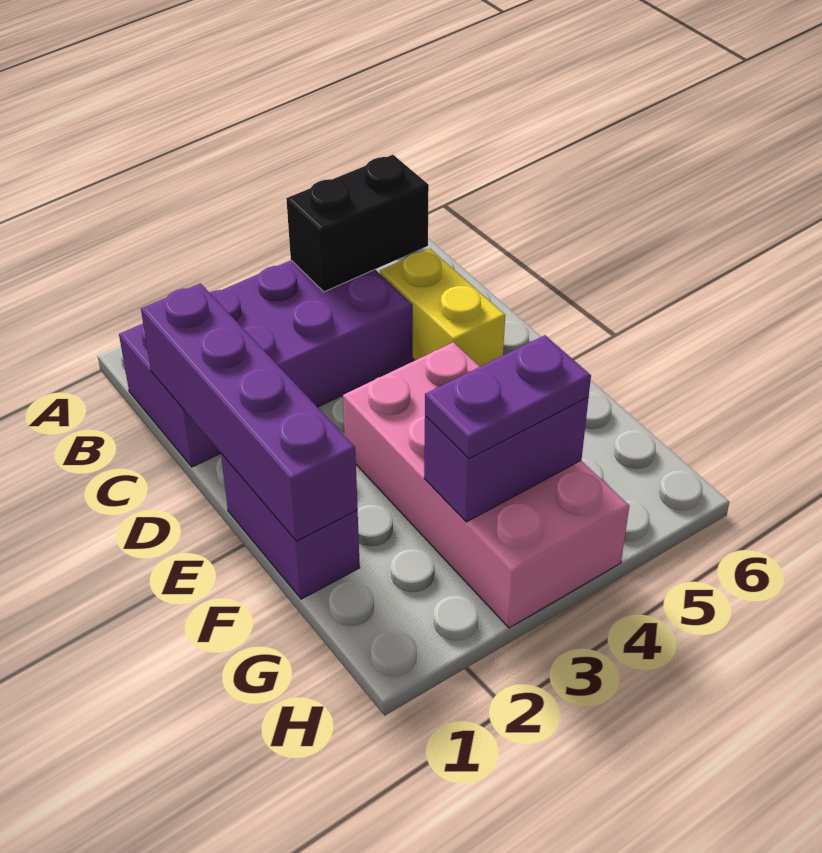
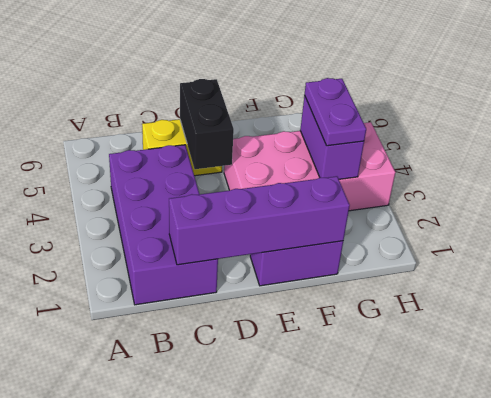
black 1x2 brick [286,155,429,292] -> black 1x2 brick moved to [180,79,234,169]

